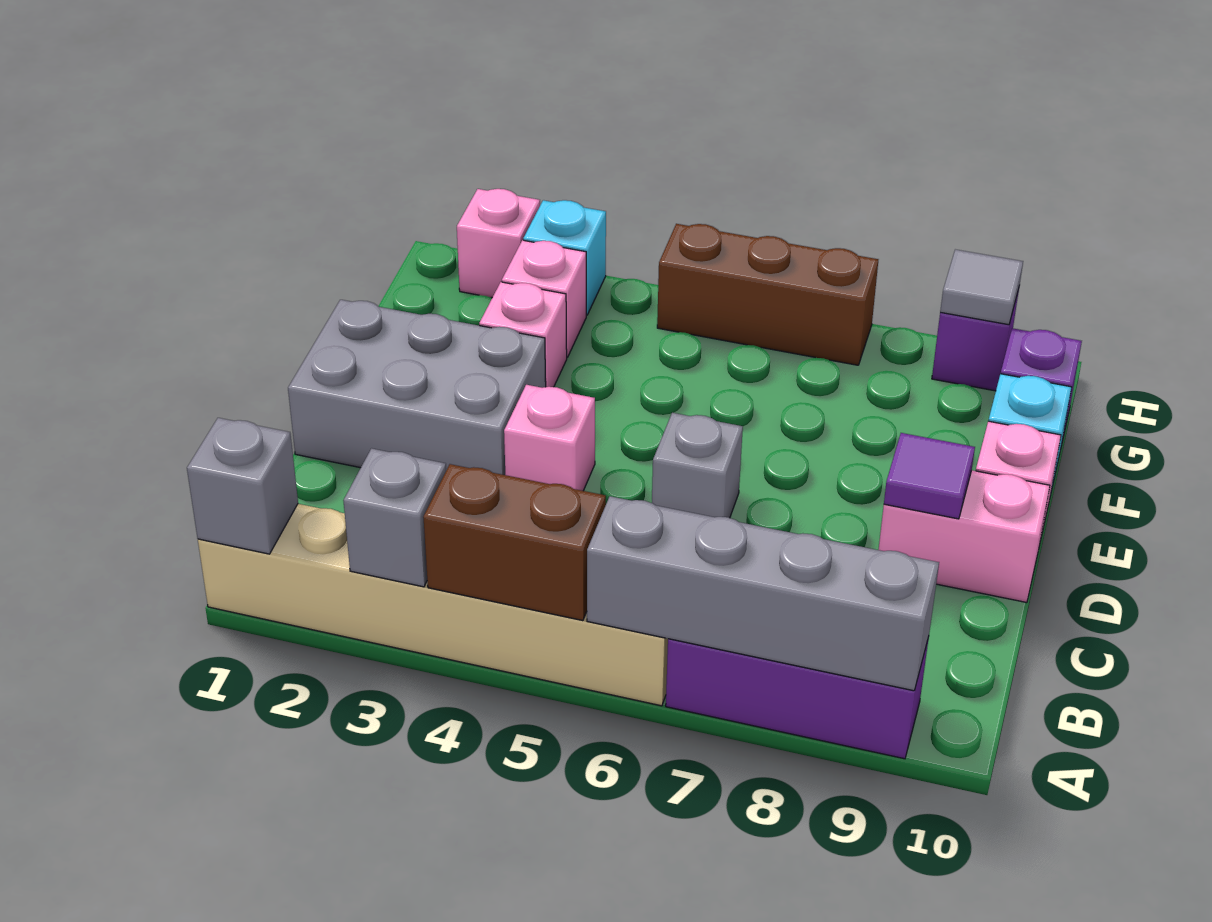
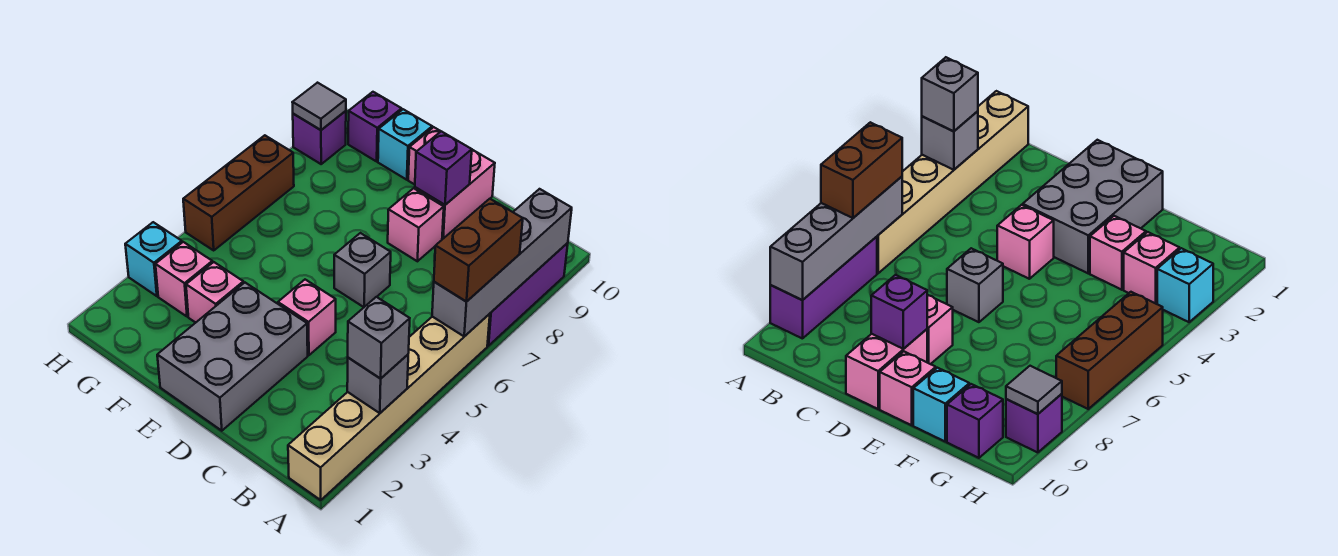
grey 1x1 brick [187,418,298,554] -> grey 1x1 brick moved to [348,297,410,379]
brown 1x2 brick [423,464,606,621] -> brown 1x2 brick moved to [434,199,523,302]
purple 1x1 tile [884,433,975,519] -> purple 1x1 brick [415,131,472,205]
pink 1x1 brick [457,189,540,298] -> pink 1x1 brick moved to [388,188,444,261]

